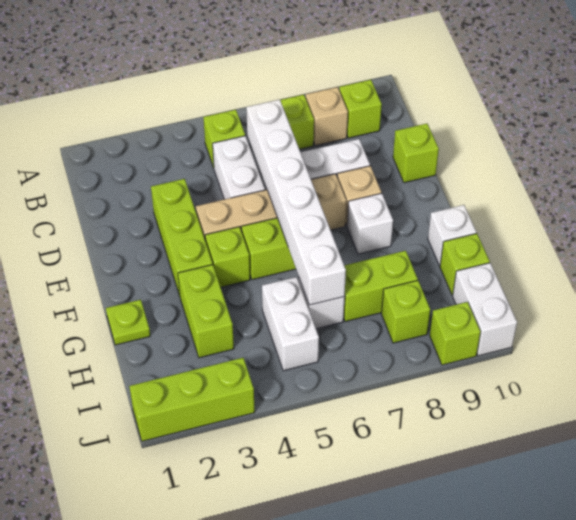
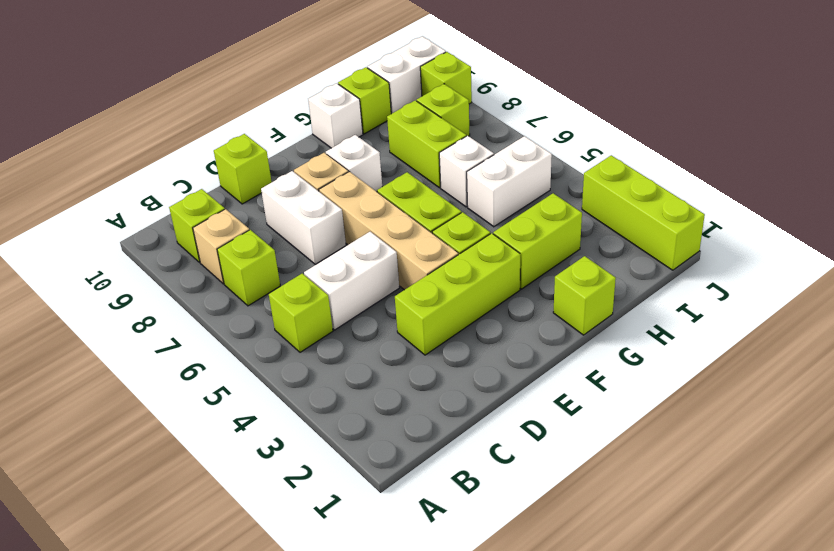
white 1x6 brick [246,99,346,305] -> none
lime 1x1 plate [106,300,150,345] -> lime 1x1 brick [553,256,616,335]

